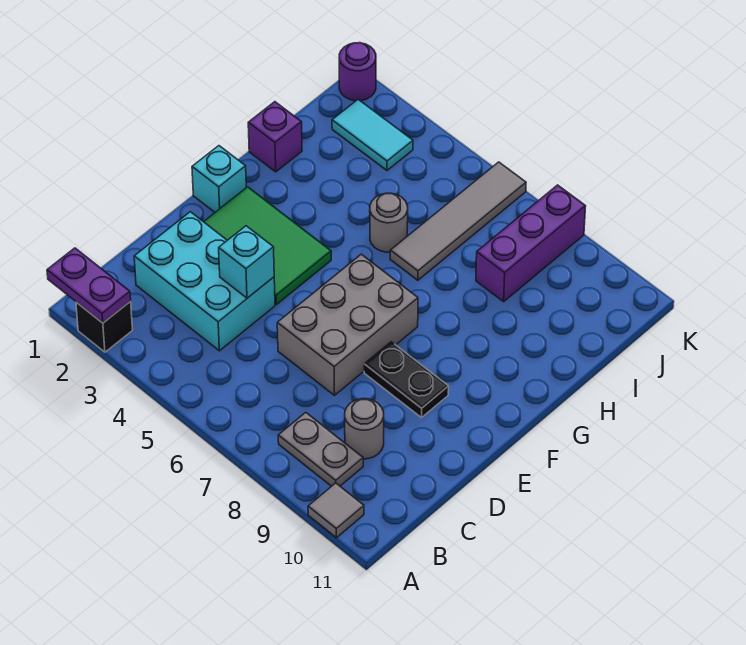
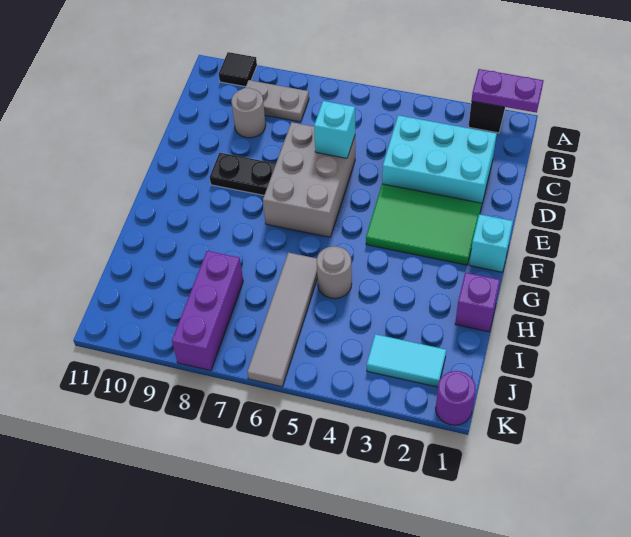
grey 1x1 tile [308,483,364,538] -> black 1x1 tile [219,52,257,87]
cyan 1x1 brick [219,226,274,298] -> cyan 1x1 brick moved to [314,101,355,158]

